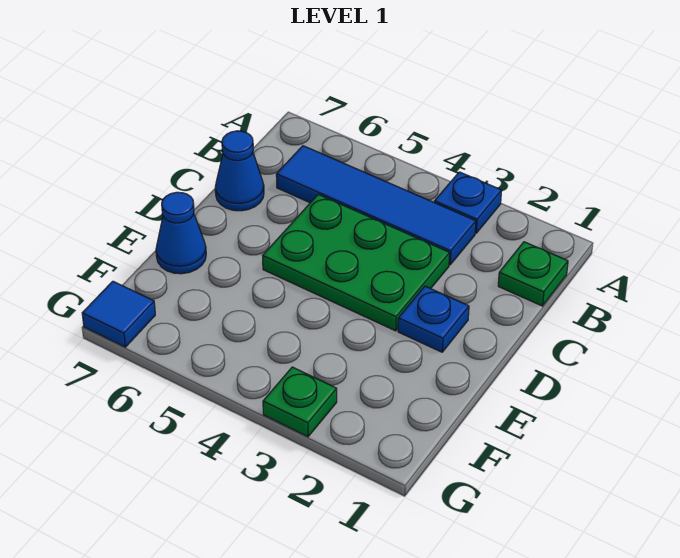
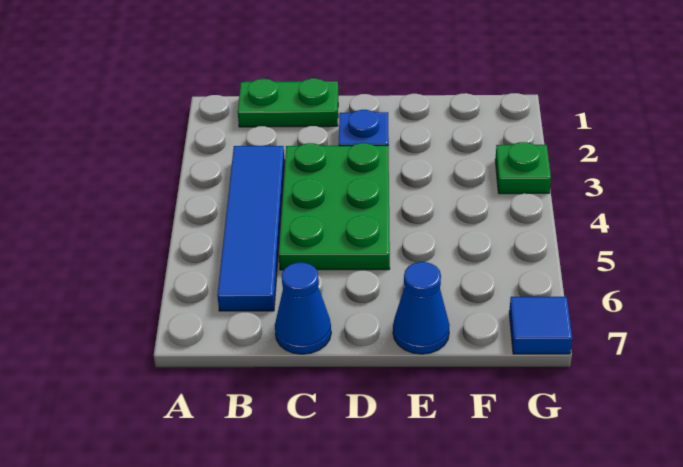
blue 1x1 plate [434,172,502,233] -> none
green 1x1 plate [498,242,568,306] -> green 1x2 plate [238,78,338,127]

